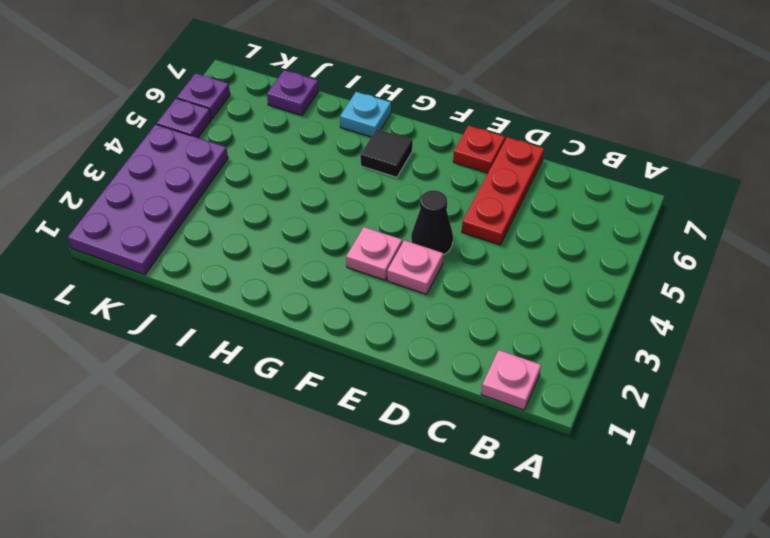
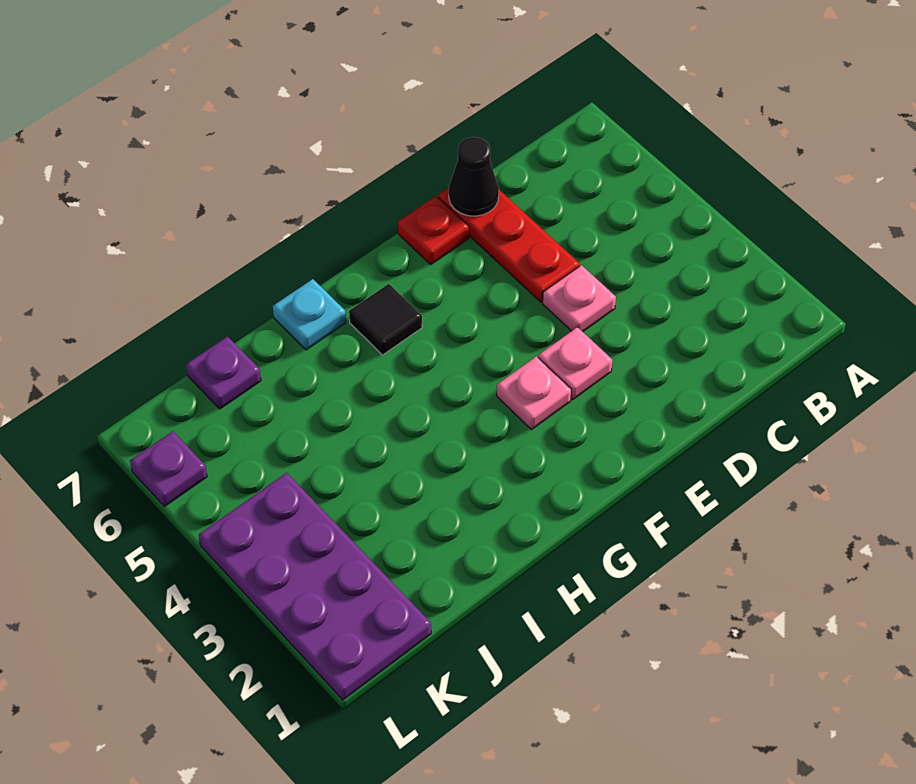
pink 1x1 plate [481,350,541,410] -> pink 1x1 plate moved to [543,265,616,332]
black 1x1 cone [411,190,453,255] -> black 1x1 cone moved to [449,137,499,216]
purple 1x1 plate [157,98,211,138] -> none

